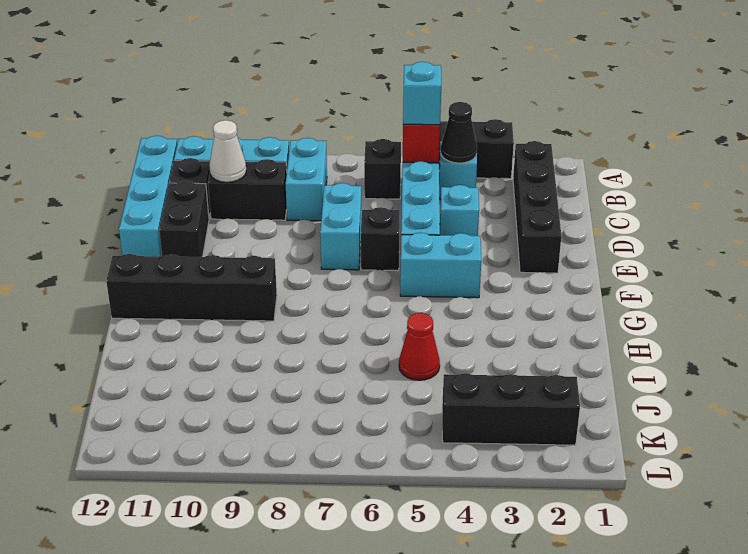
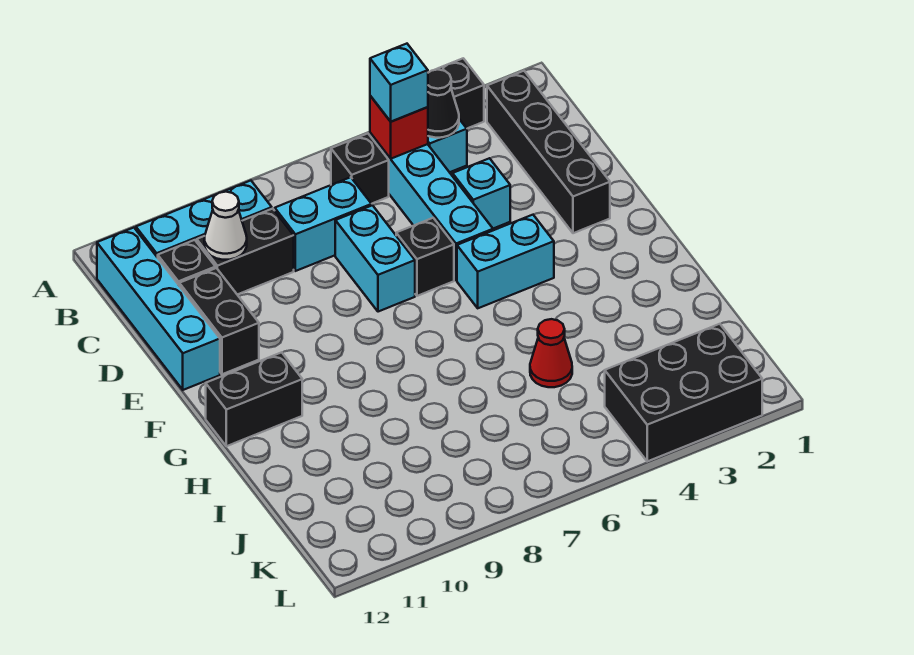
cyan 1x2 brick [286,138,327,221] -> cyan 1x2 brick turned to [275,177,372,271]
black 1x4 brick [106,254,277,321] -> black 1x2 brick [206,352,302,446]
black 1x3 brick [442,373,580,445] -> black 2x3 brick [605,324,762,461]

